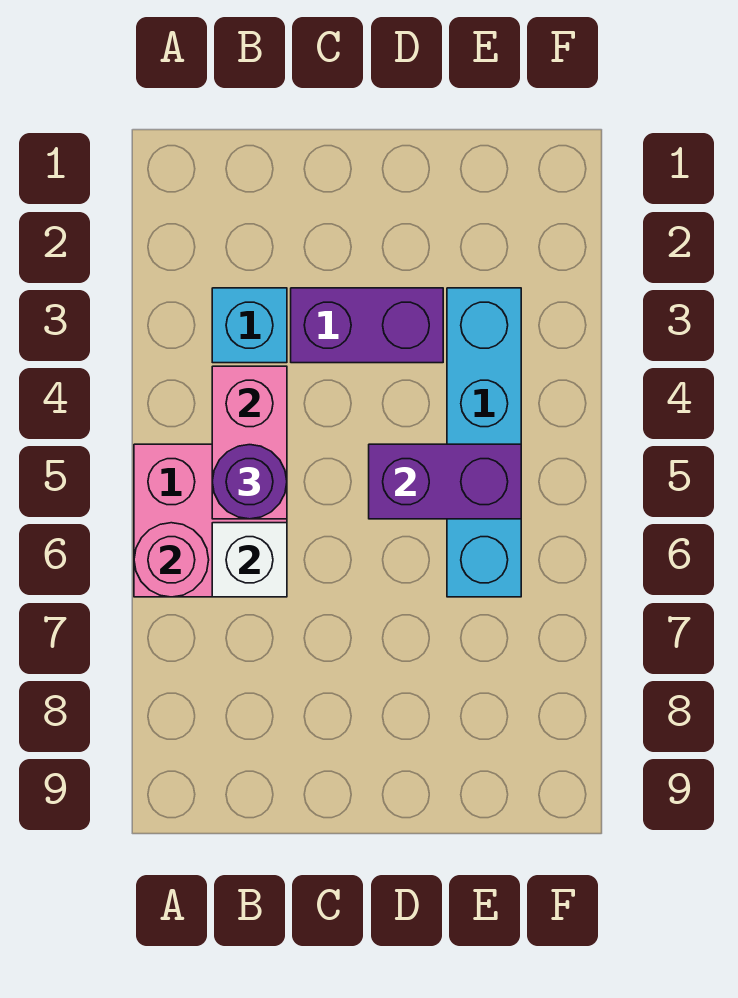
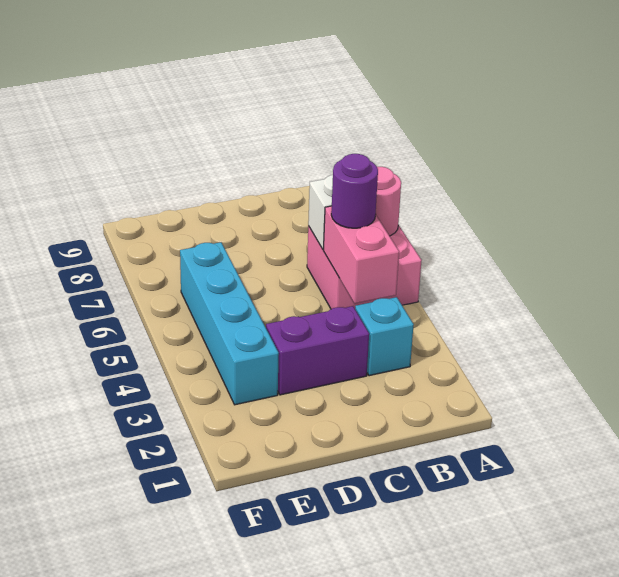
purple 1x2 brick [369,444,521,519] -> none

